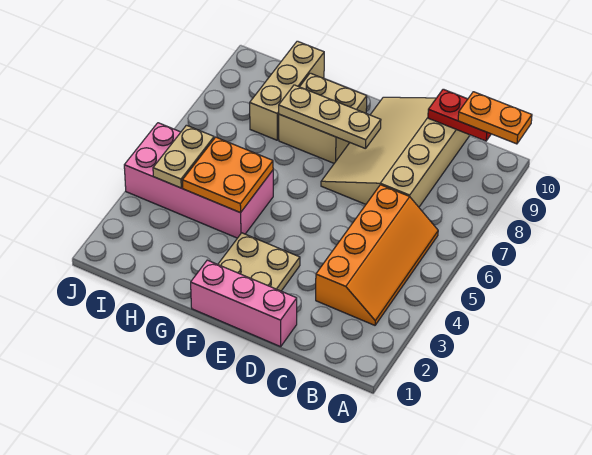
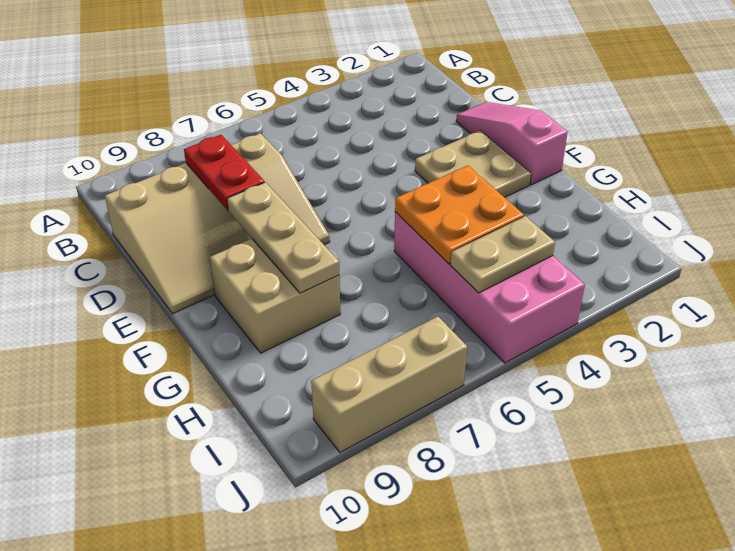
orange 1x2 plate [458,92,532,144] -> none
orange 2x4 slope [316,185,438,325] -> none
red 1x2 plate [428,89,491,141] -> red 1x2 plate moved to [184,135,265,210]
pink 1x3 brick [191,260,297,347] -> pink 1x3 slope [456,102,568,185]
tan 1x3 brick [250,41,324,140] -> tan 1x3 brick moved to [311,317,467,452]

